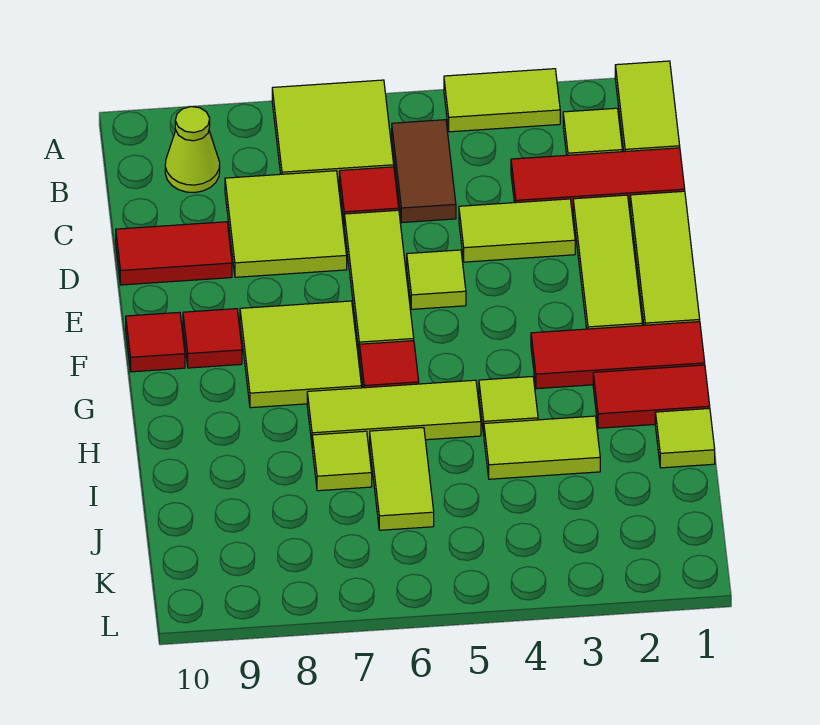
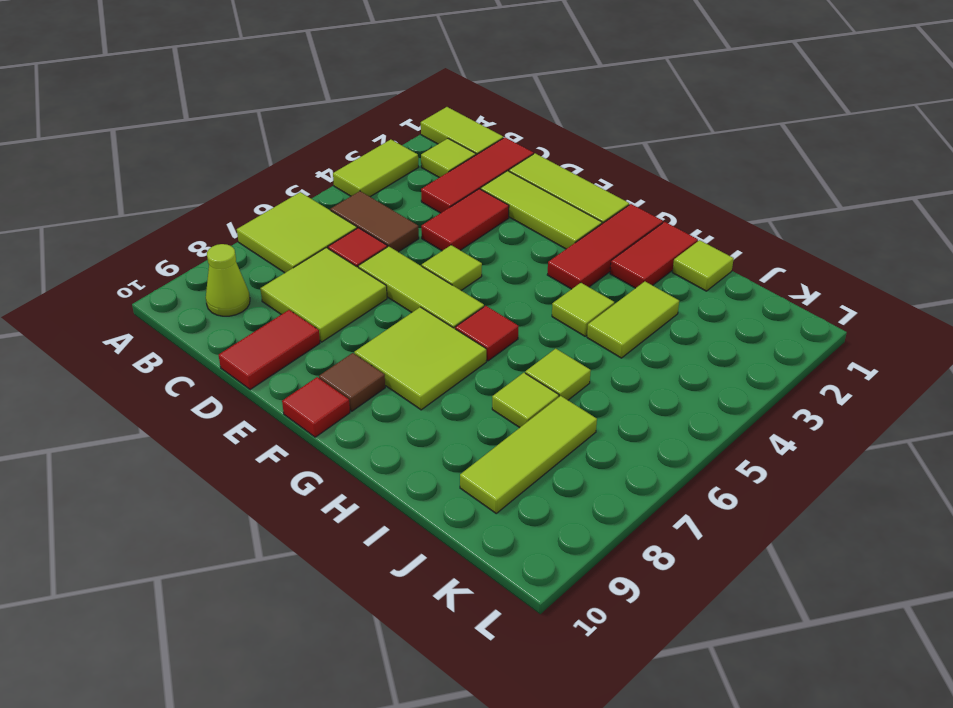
lime 1x2 tile [459,199,575,262] -> red 1x2 tile [421,189,509,251]
red 1x1 tile [183,309,242,368] -> brown 1x1 tile [319,353,385,411]
lime 1x3 tile [307,380,481,444] -> lime 1x3 tile moved to [460,396,597,513]
lime 1x2 tile [370,427,434,530] -> lime 1x1 tile [525,349,591,400]

